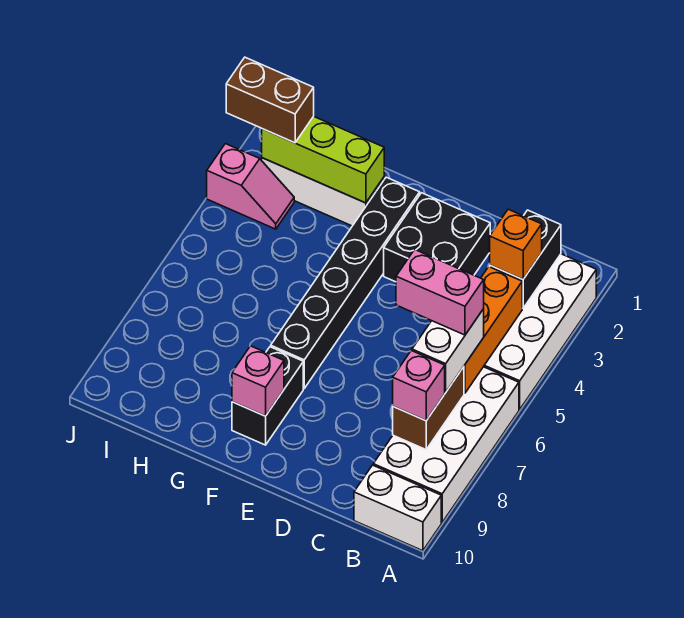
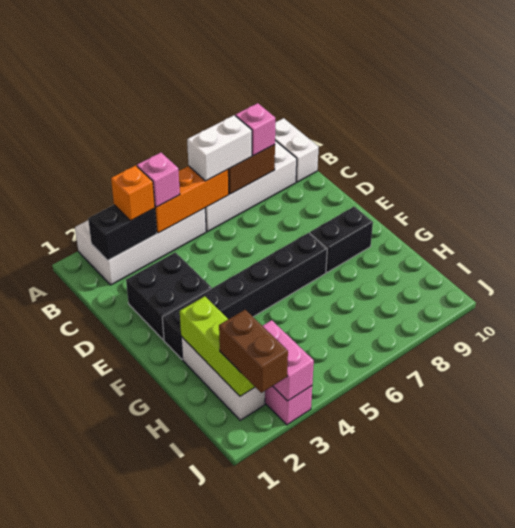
pink 1x2 brick [396,250,484,335] -> pink 1x2 brick moved to [263,320,314,401]
pink 1x1 brick [232,346,284,416] -> pink 1x1 brick moved to [137,153,180,207]

